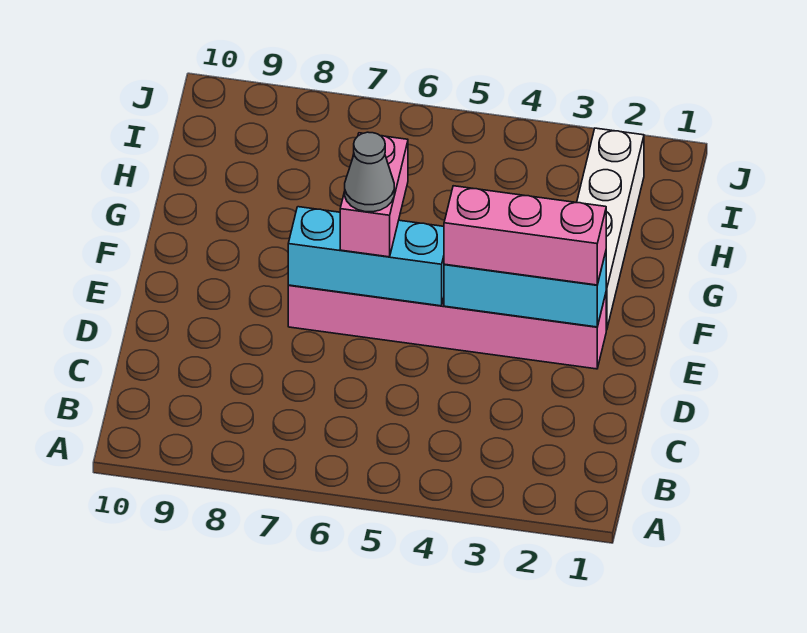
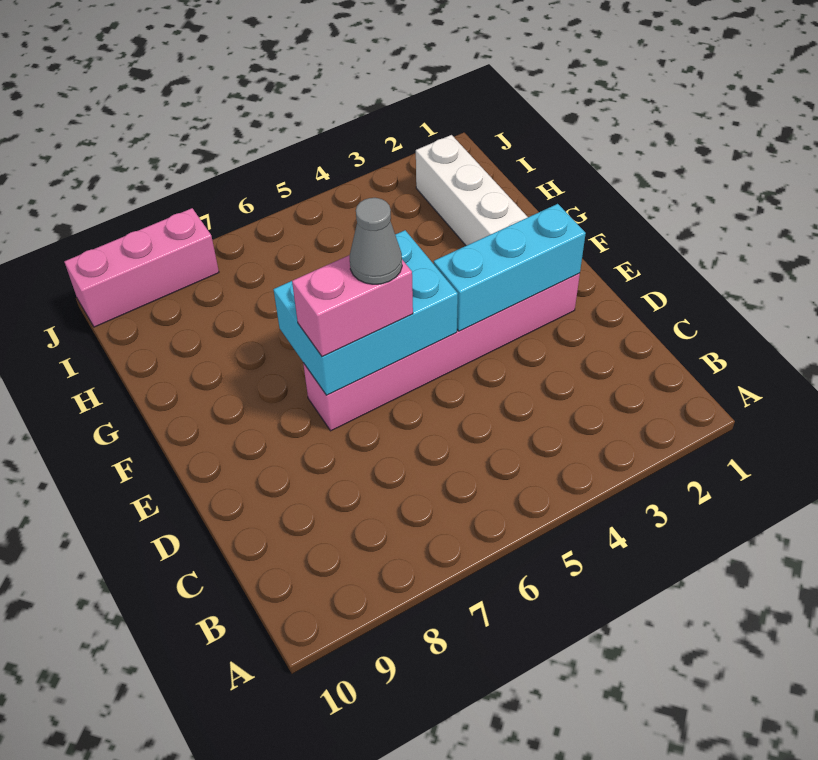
pink 1x3 brick [444,186,606,285] -> pink 1x3 brick moved to [64,208,219,327]
cyan 1x3 brick [288,207,444,306] -> cyan 2x3 brick [273,230,458,395]
pink 1x2 brick [340,133,408,257] -> pink 1x2 brick turned to [292,255,413,357]

